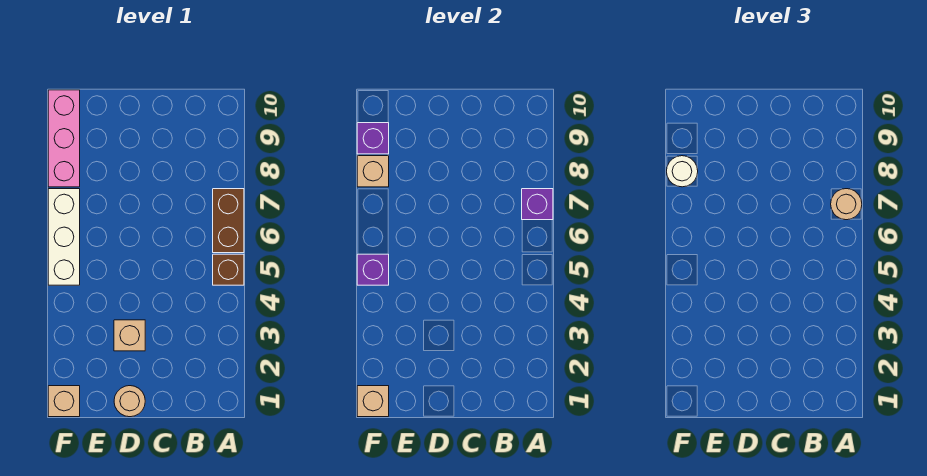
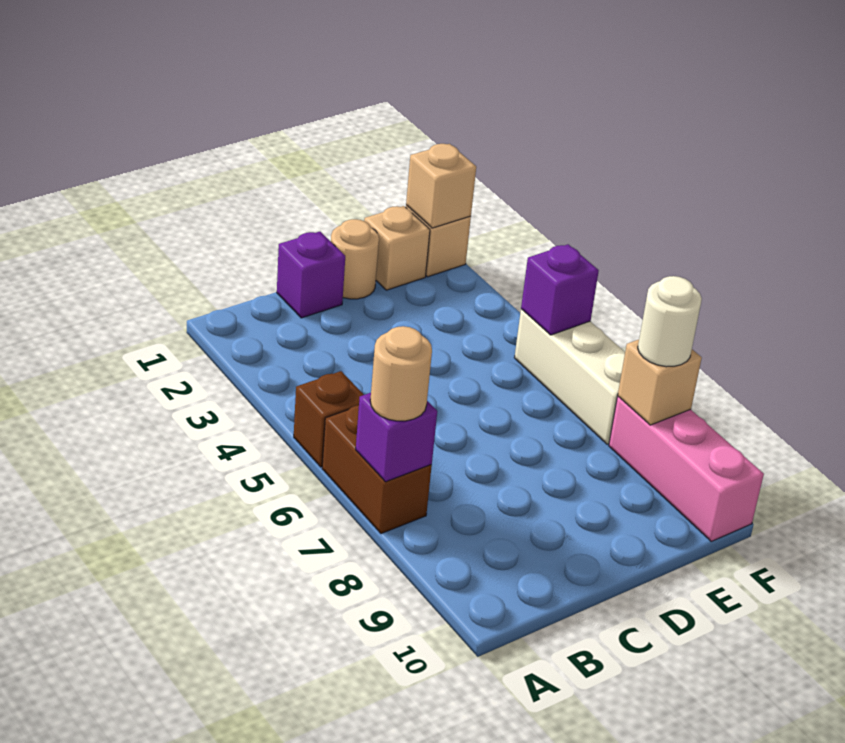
tan 1x1 brick [114,320,145,351] -> tan 1x1 brick moved to [364,206,430,290]
purple 1x1 brick [357,123,389,154] -> purple 1x1 brick moved to [277,232,345,318]

